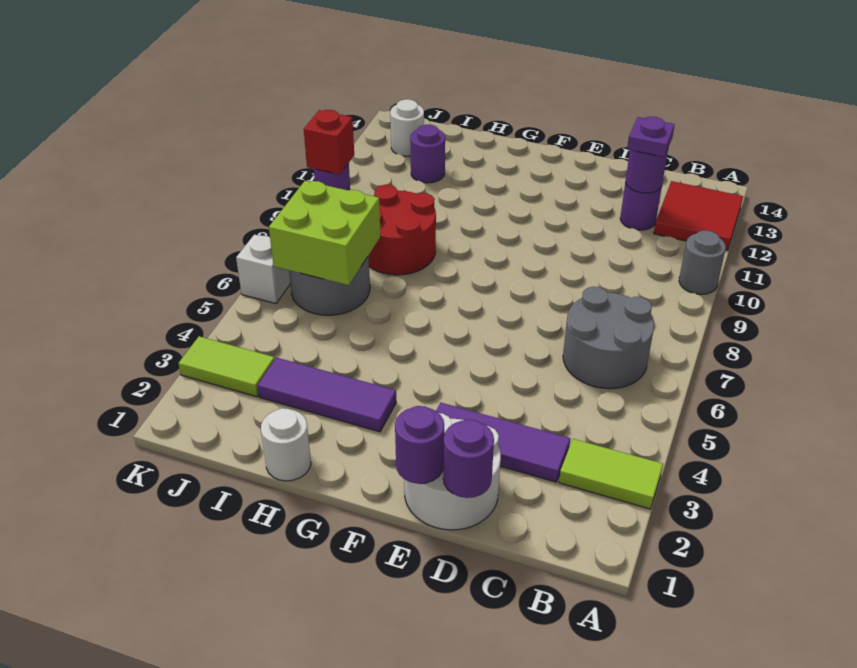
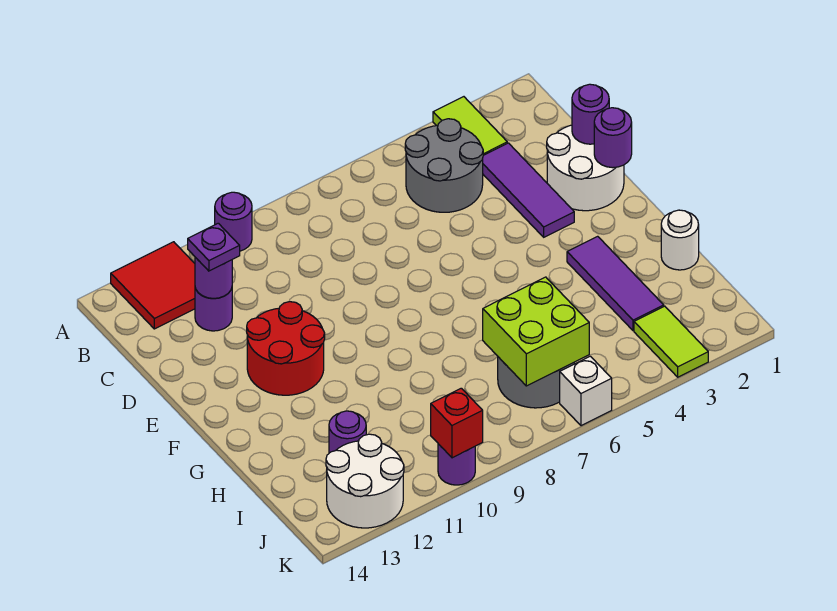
grey 1x1 round brick [679,231,726,295] -> purple 1x1 round brick [215,192,252,251]
grey 2x2 round brick [563,287,654,389] -> grey 2x2 round brick moved to [405,119,483,212]
red 2x2 round brick [368,185,436,275] -> red 2x2 round brick moved to [247,302,325,395]
white 1x1 round brick [390,99,424,156] -> white 2x2 round brick [326,434,404,528]

